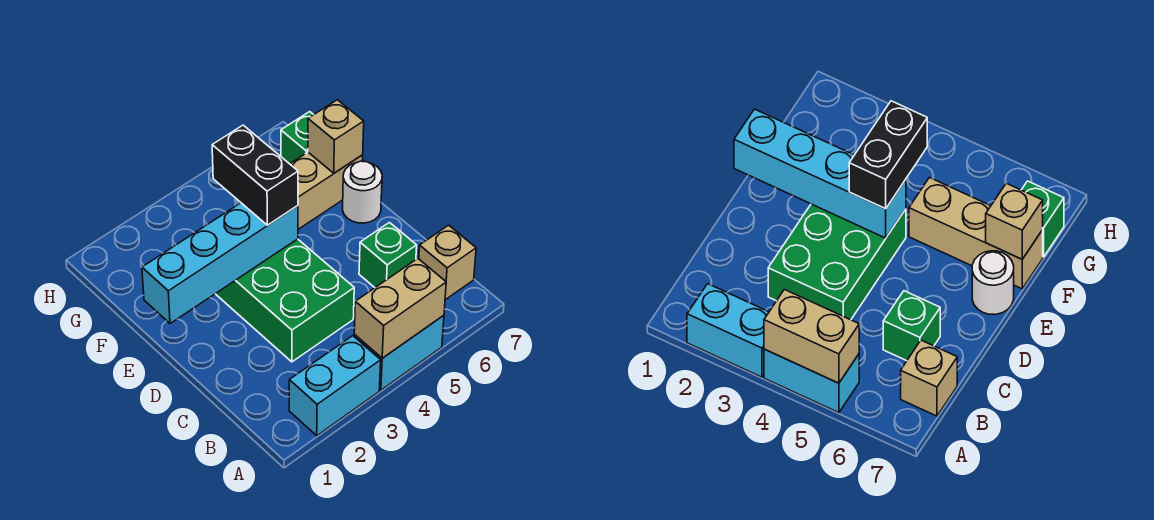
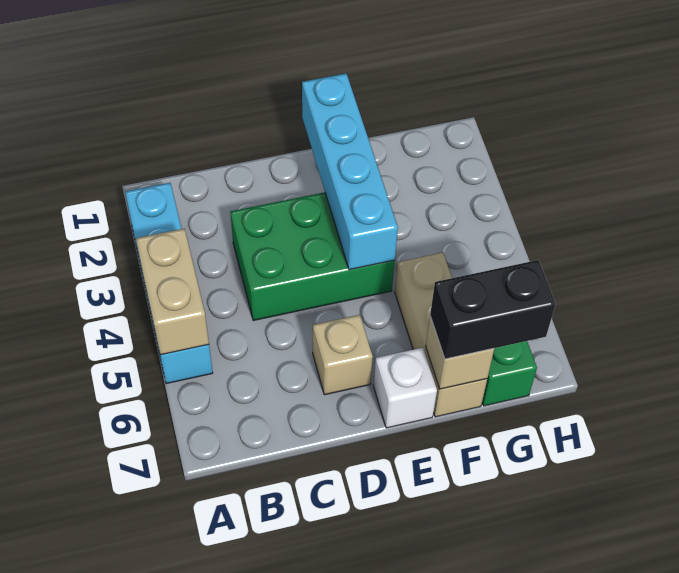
tan 1x1 brick [419,225,476,300] -> tan 1x1 brick moved to [313,315,373,395]
green 1x1 brick [359,223,417,288] -> none
black 1x2 brick [212,125,298,225] -> black 1x2 brick moved to [430,260,556,359]
white 1x1 round brick [343,161,382,223] -> white 1x1 brick [373,348,437,428]

